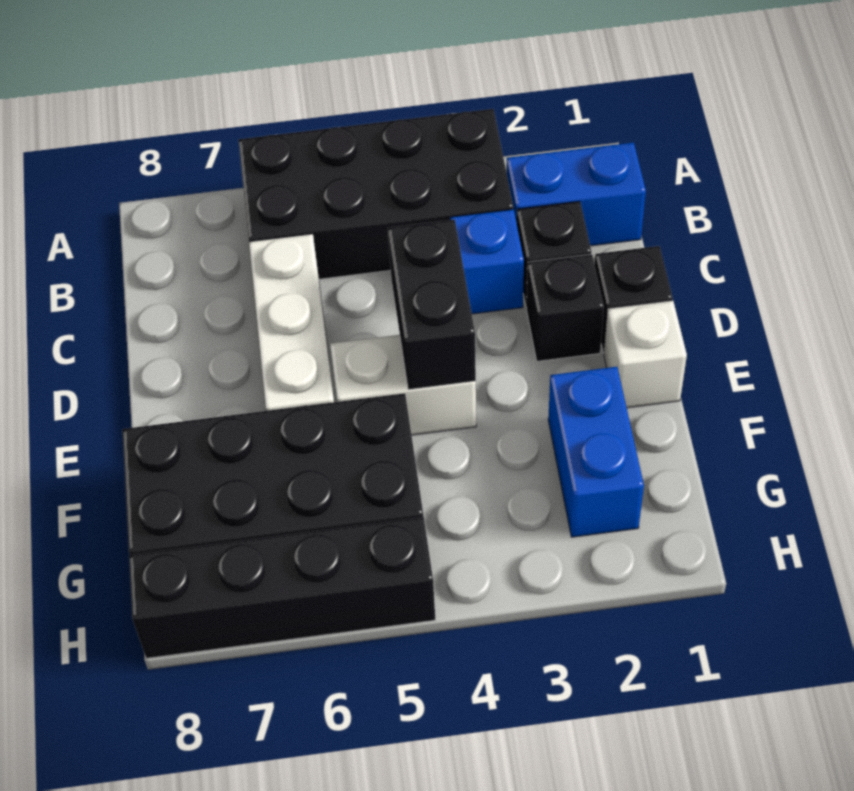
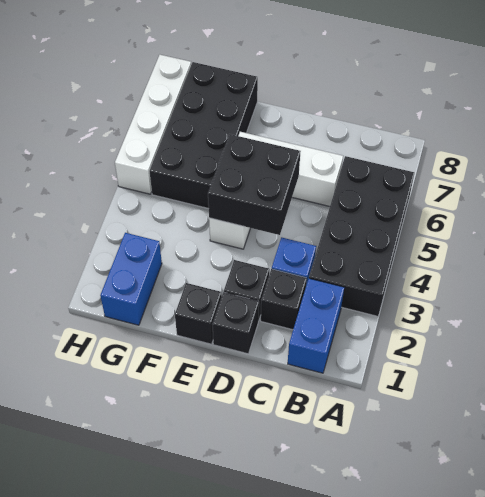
black 1x2 brick [388,220,476,390] -> black 2x2 brick [208,134,301,235]
white 1x1 brick [604,301,687,408] -> black 1x1 brick [175,283,222,344]
blue 1x2 brick [548,367,644,537] -> blue 1x2 brick turned to [100,233,162,325]
black 1x4 brick [129,517,435,658] -> white 1x4 brick [115,55,191,194]

